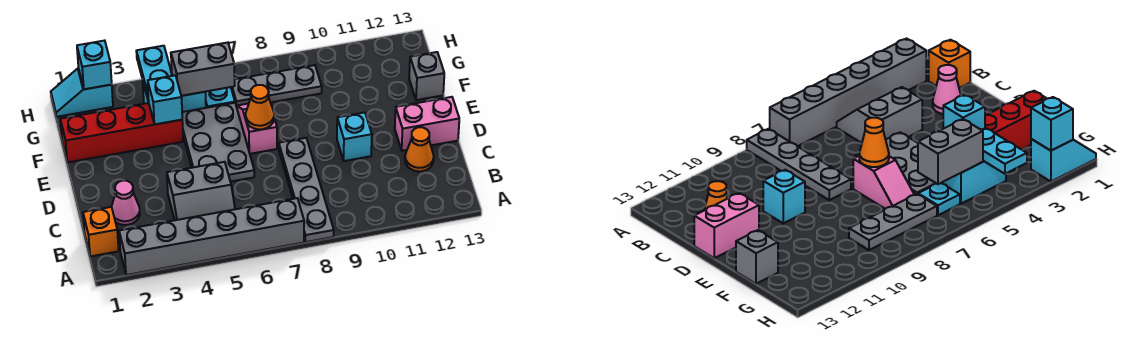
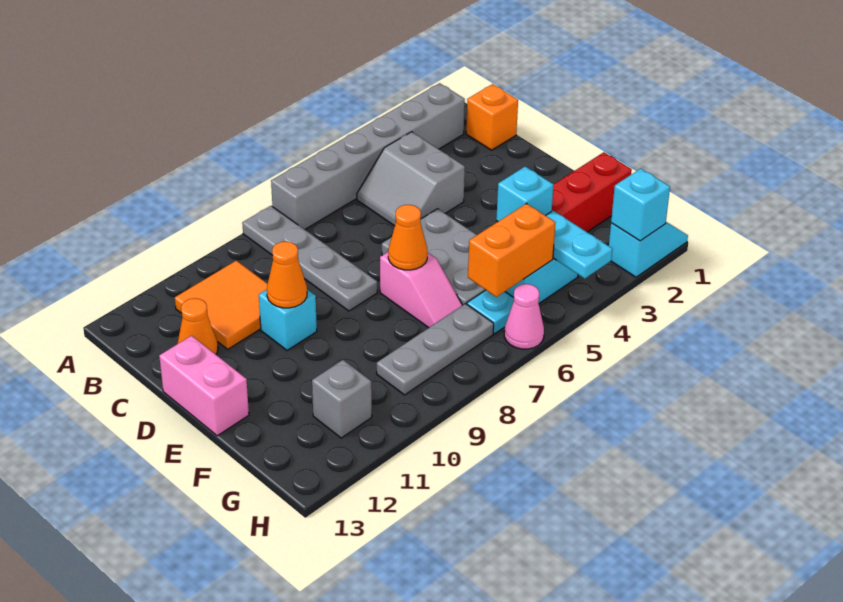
grey 2x2 slope [167,162,235,220] -> grey 2x2 slope turned to [357,132,465,226]
none -> orange 2x2 tile [175,261,267,349]
pink 1x1 cone [112,181,140,225] -> pink 1x1 cone moved to [504,284,544,349]
none -> orange 1x1 cone [267,242,307,308]
pink 1x2 brick [395,97,459,151] -> pink 1x2 brick turned to [159,336,249,436]
grey 1x1 brick [409,52,444,100] -> grey 1x1 brick moved to [312,360,372,438]
grey 1x2 brick [171,43,235,96] -> orange 1x2 brick [468,203,556,297]

